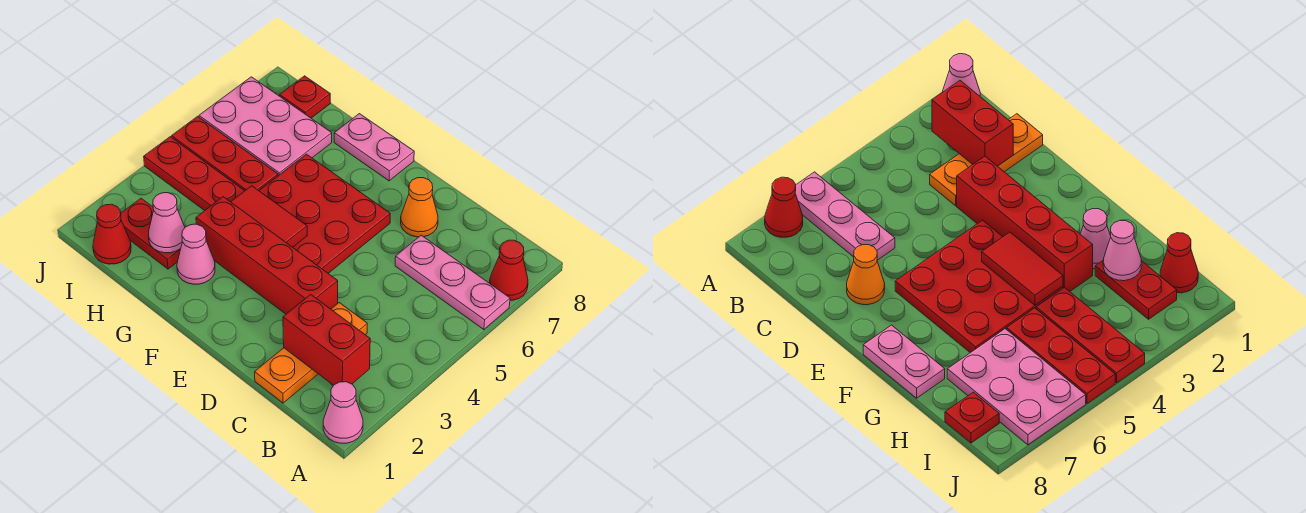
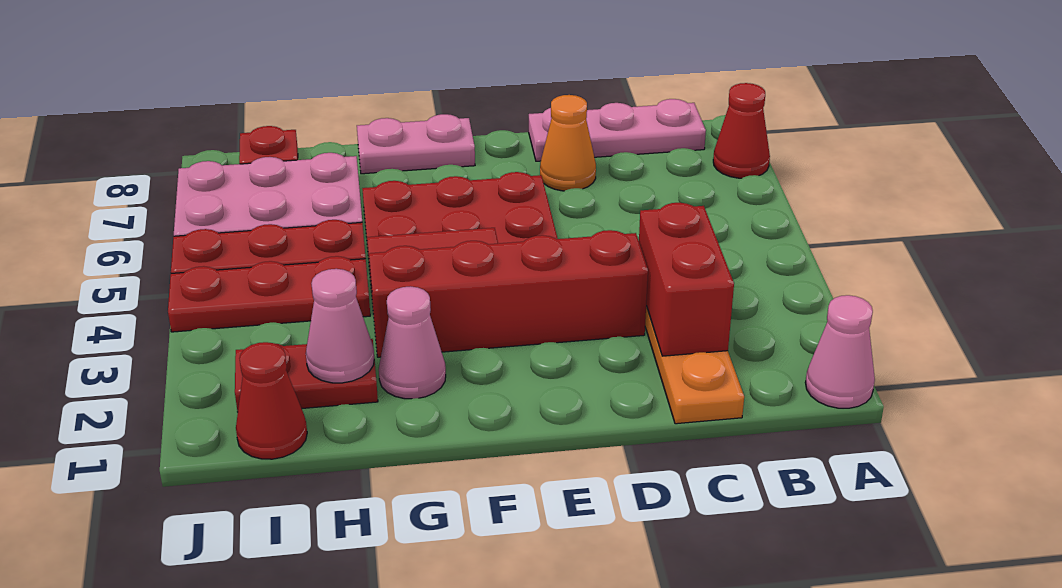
pink 1x3 plate [395,235,510,330] -> pink 1x3 plate moved to [529,99,706,161]
red 1x2 brick [283,294,370,385] -> red 1x2 brick turned to [639,203,734,356]

